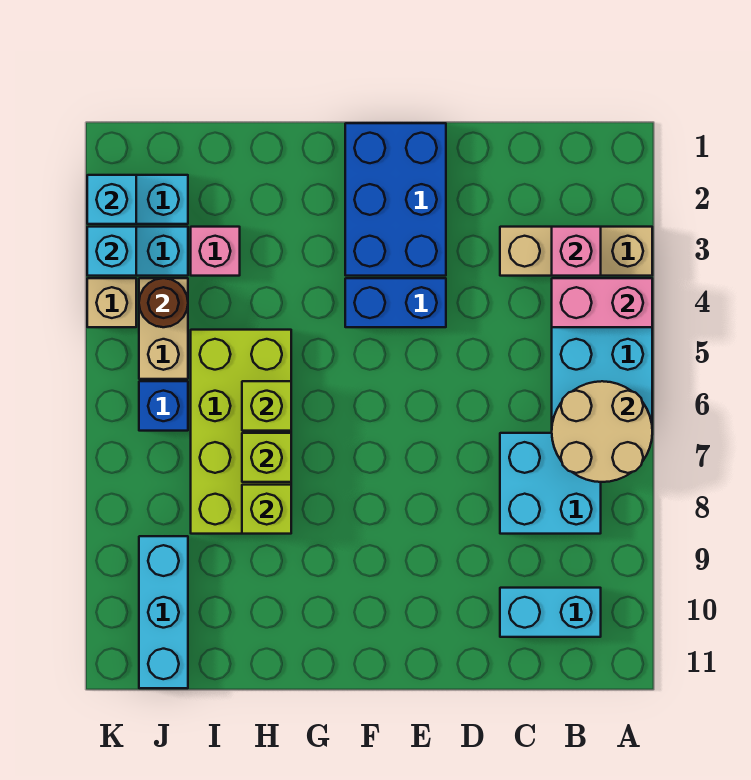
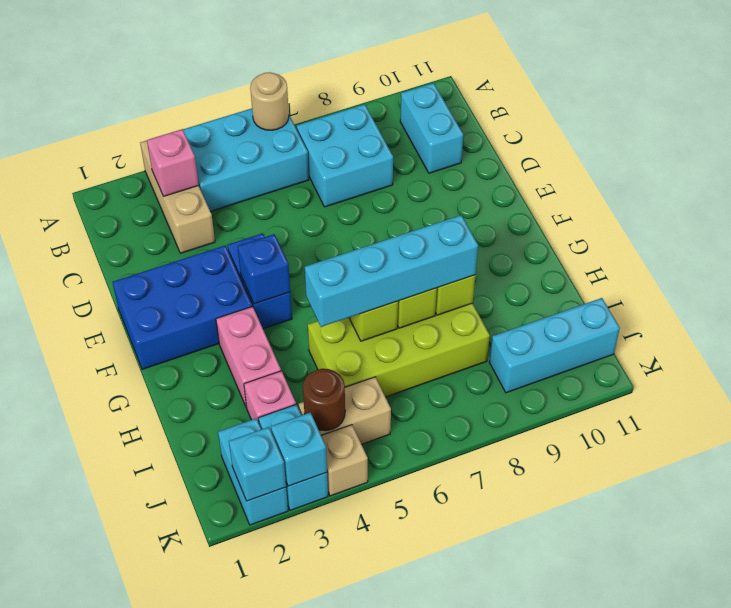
pink 1x2 brick [552,278,652,327] -> pink 1x2 brick moved to [216,306,281,408]
tan 2x2 round brick [552,381,652,482] -> tan 1x1 round brick [250,72,289,130]
none -> cyan 1x4 brick [305,215,478,327]
blue 1x1 brick [139,381,188,431] -> blue 1x1 brick moved to [238,234,290,304]

